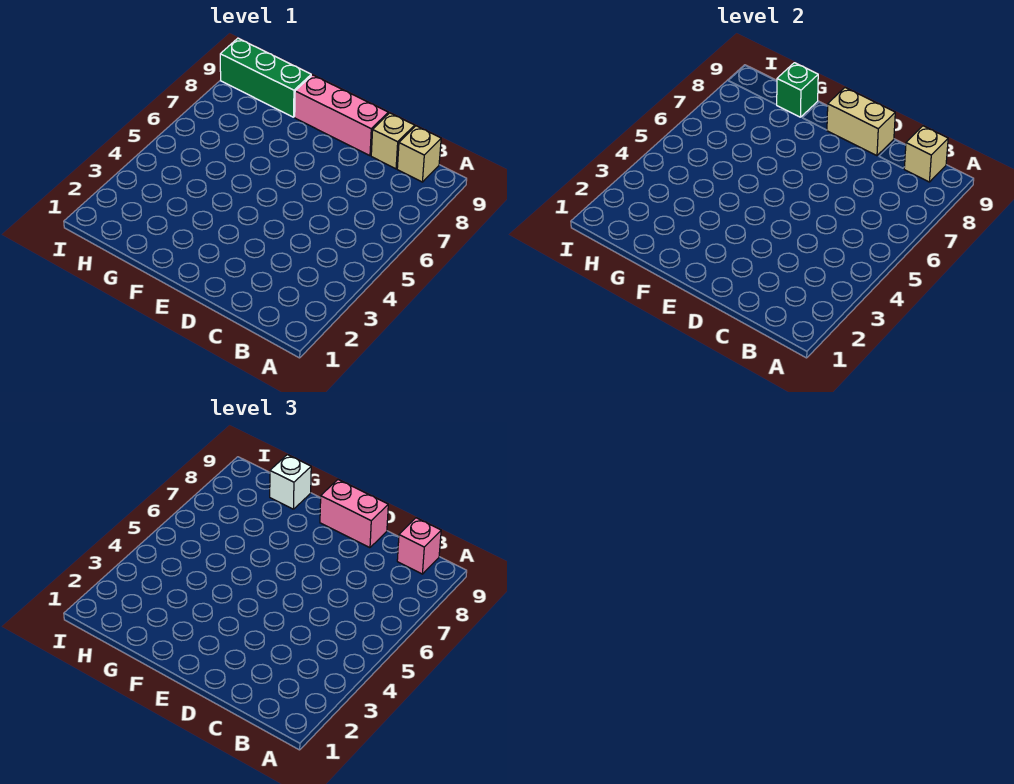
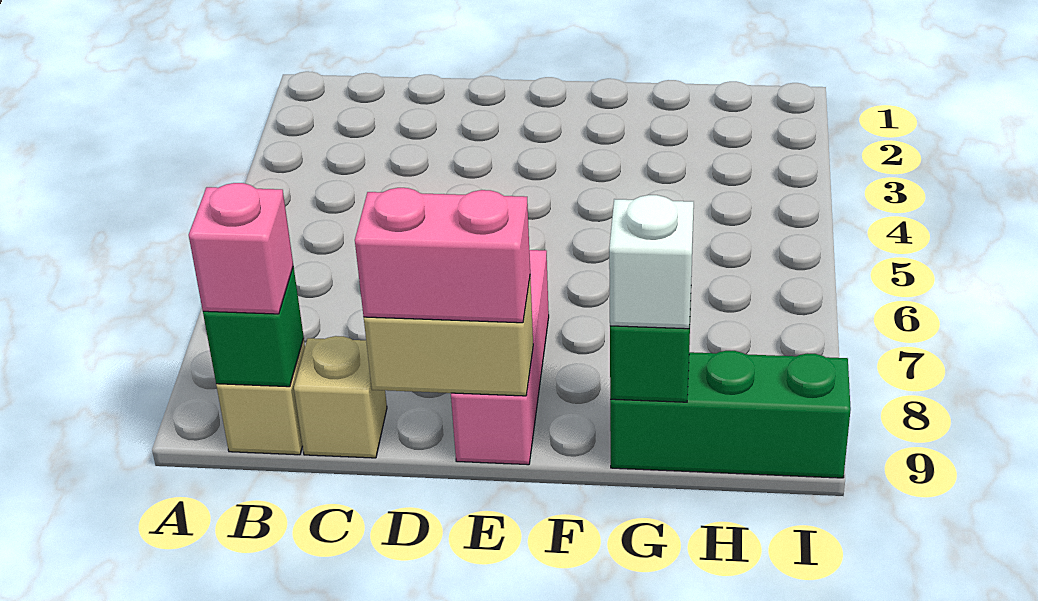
tan 1x1 brick [904,126,948,182] -> green 1x1 brick [203,267,304,387]
pink 1x3 brick [295,75,388,156] -> pink 1x3 brick turned to [451,250,549,465]

